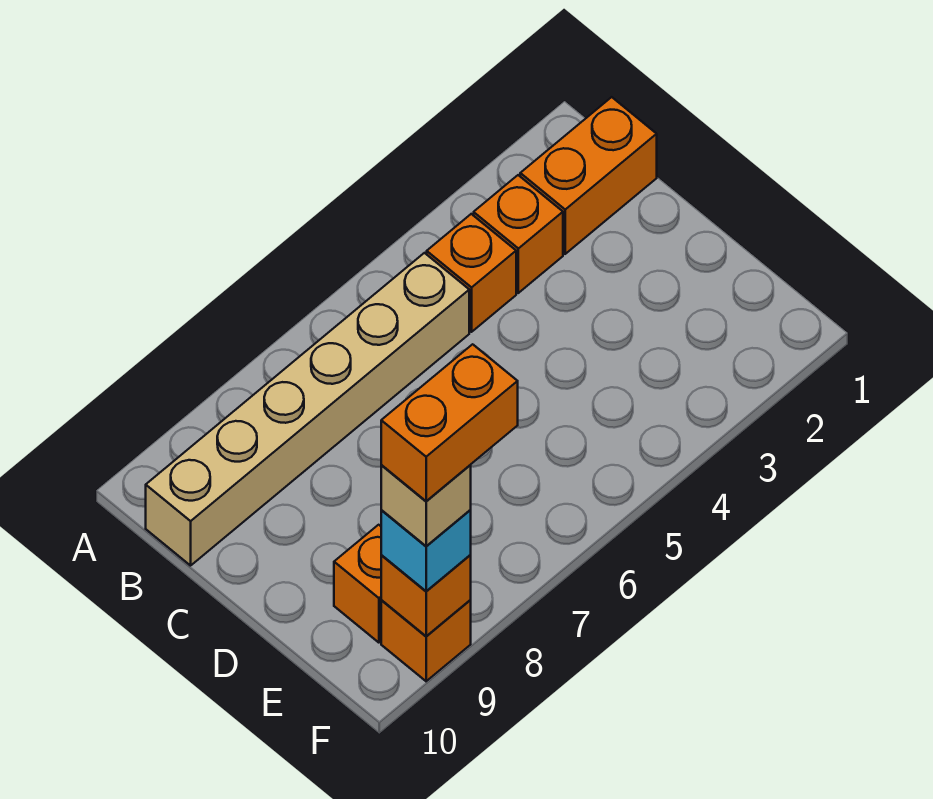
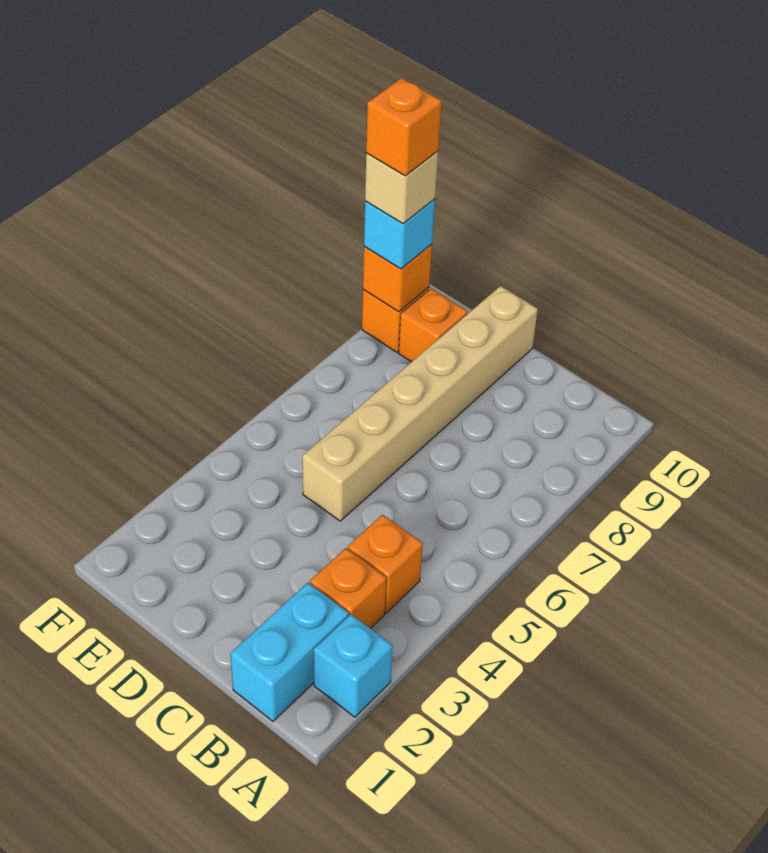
none -> cyan 1x1 brick [314,614,393,717]
orange 1x2 brick [520,97,657,254] -> cyan 1x2 brick [230,583,349,721]
tan 1x6 brick [146,253,469,566] -> tan 1x6 brick moved to [302,286,538,521]
orange 1x2 brick [381,344,518,501] -> orange 1x1 brick [366,78,442,176]

